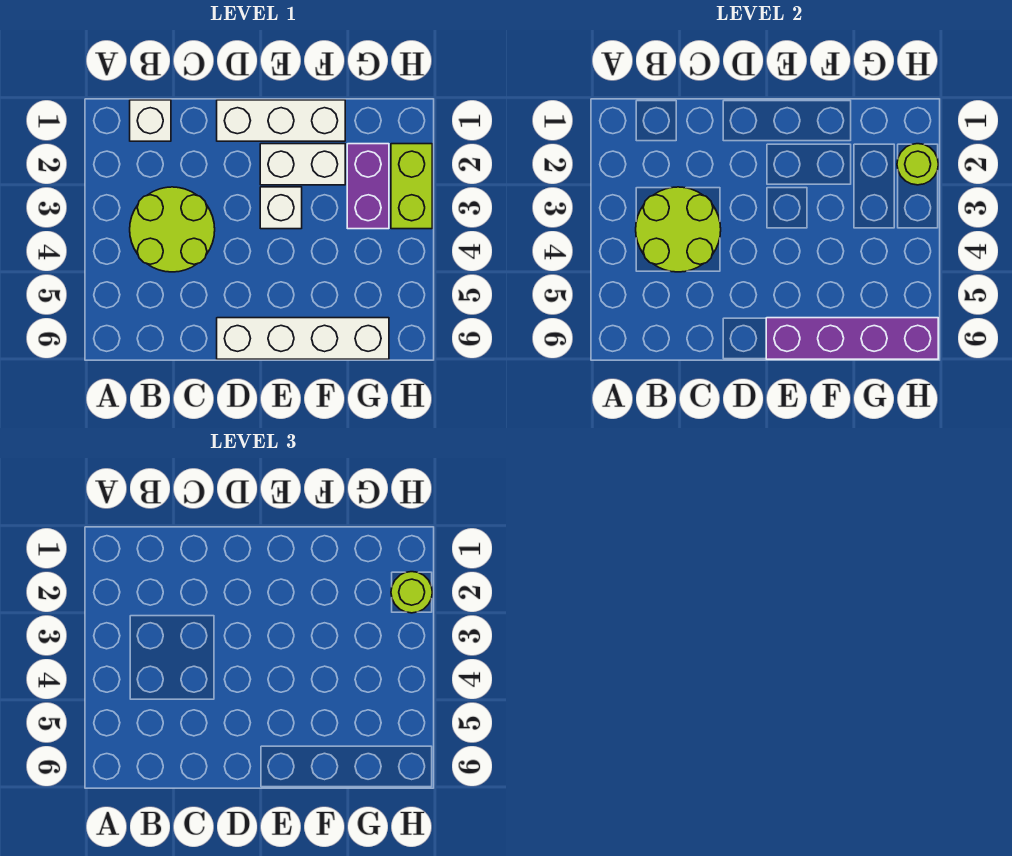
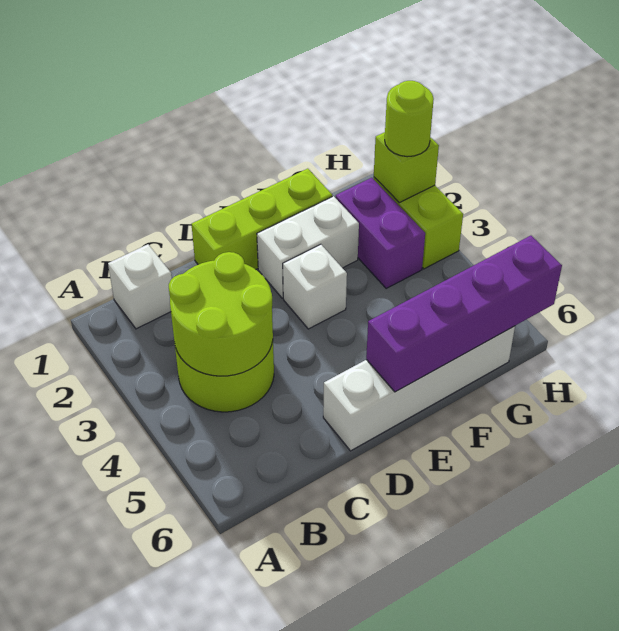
white 1x3 brick [217,100,345,141] -> lime 1x3 brick [192,169,332,269]
lime 1x1 round brick [897,144,938,185] -> lime 1x1 brick [374,132,439,203]

